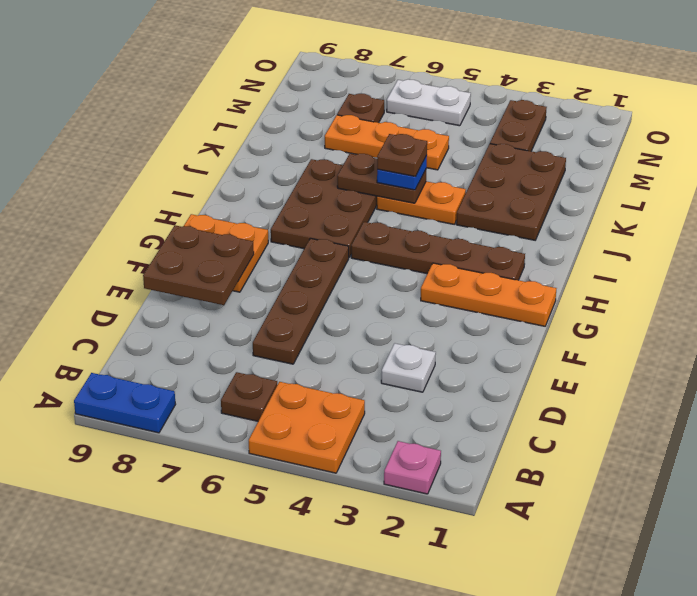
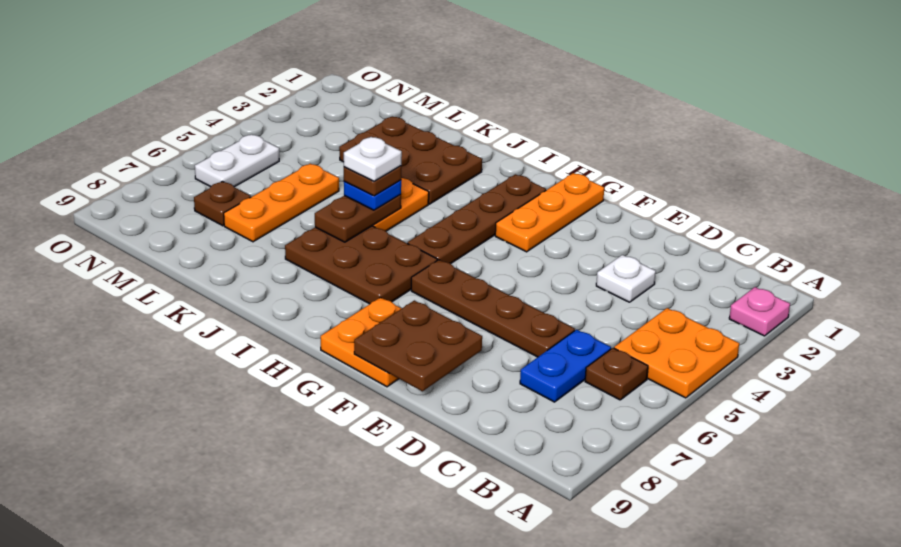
blue 1x2 plate [74,373,176,433] -> blue 1x2 plate moved to [520,330,611,402]
none -> white 1x1 plate [344,137,402,181]
brown 1x2 plate [490,100,547,151] -> none

